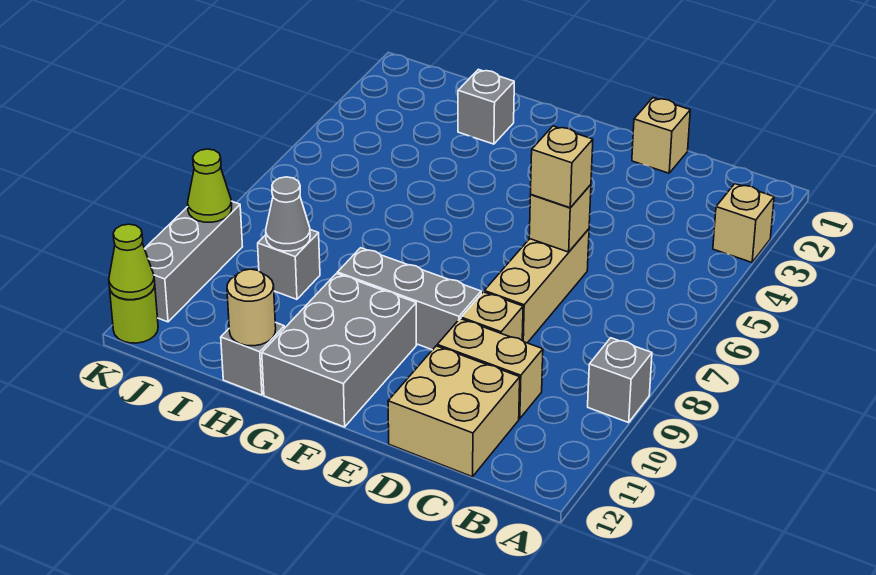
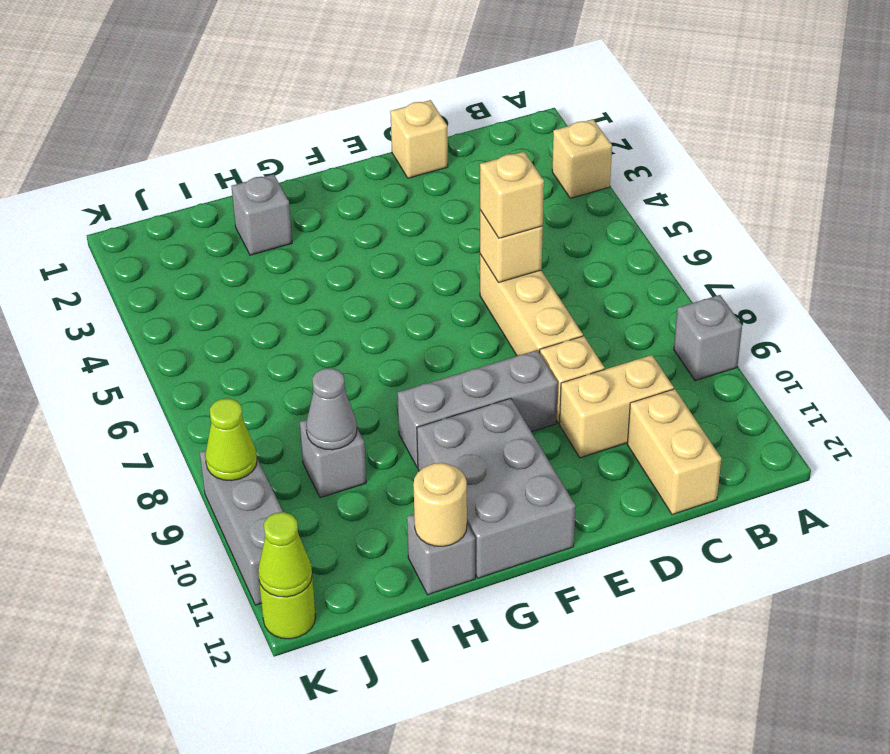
tan 2x2 brick [388,346,520,477] -> tan 1x2 brick [627,389,722,515]

